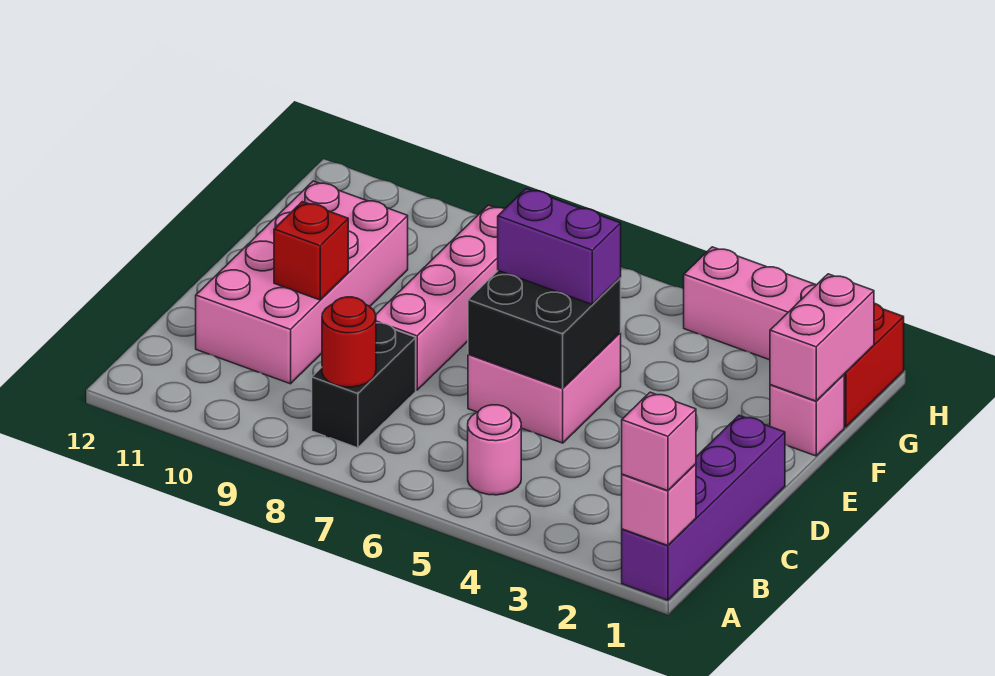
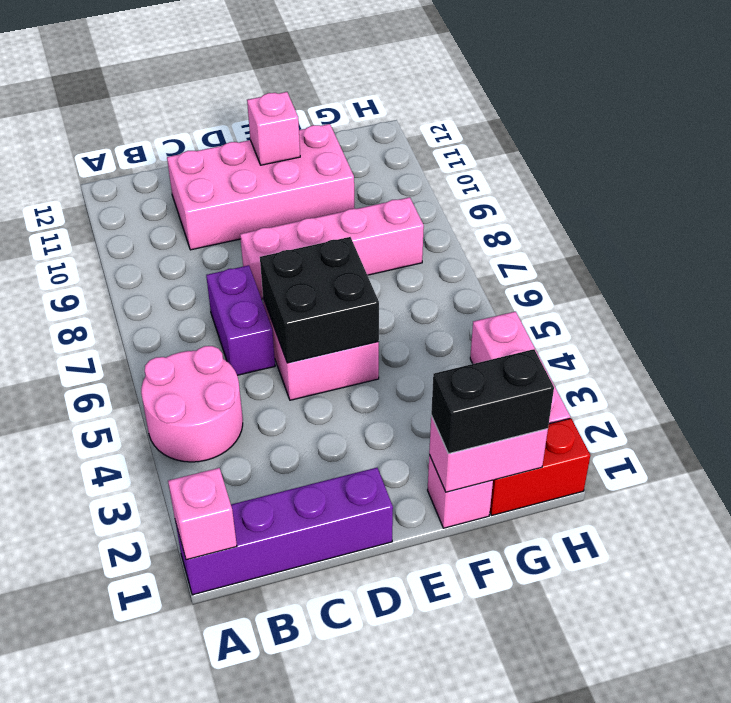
pink 1x1 brick [622,392,696,491] -> pink 1x1 brick moved to [247,92,300,165]
pink 1x1 round brick [468,405,521,495] -> pink 2x2 round brick [141,346,243,462]
black 1x2 brick [312,323,416,448] -> black 1x2 brick moved to [431,349,554,454]
red 1x1 round brick [322,297,376,387] -> none
red 1x1 brick [274,202,348,300] -> none
purple 1x2 brick [498,189,621,304] -> purple 1x2 brick moved to [206,265,275,375]

